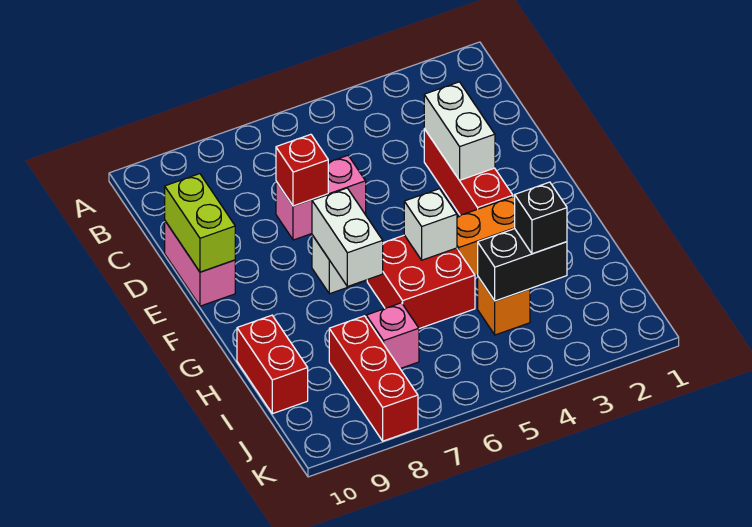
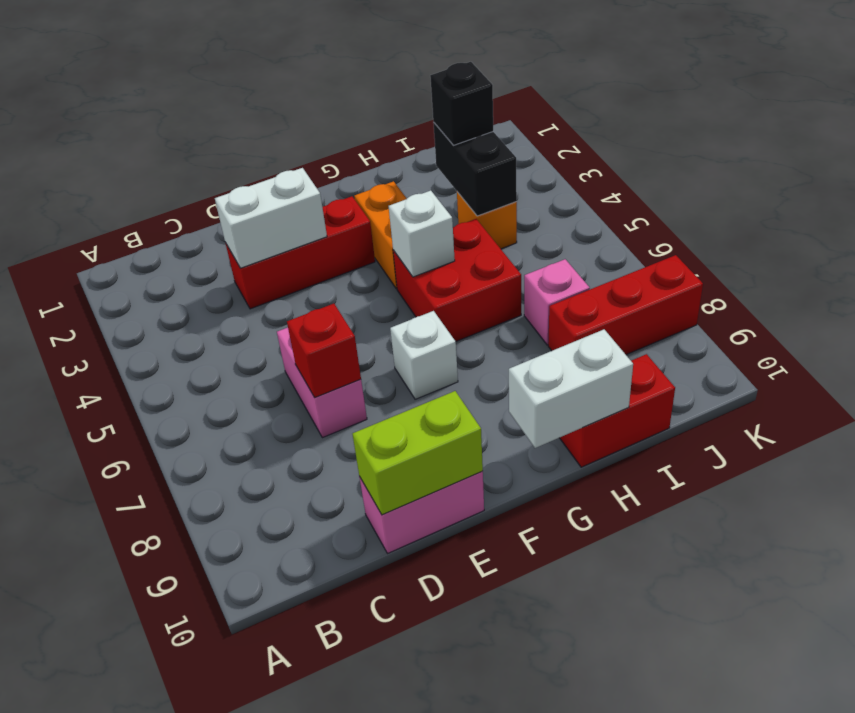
white 1x2 brick [312,188,383,286] -> white 1x2 brick moved to [508,329,633,448]

